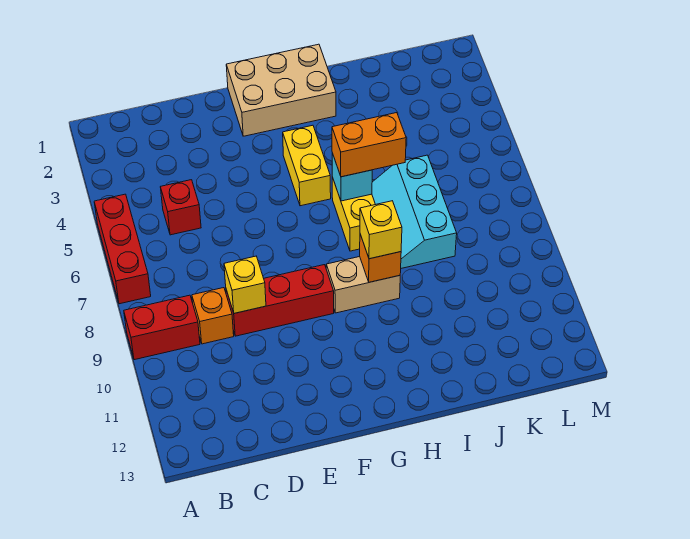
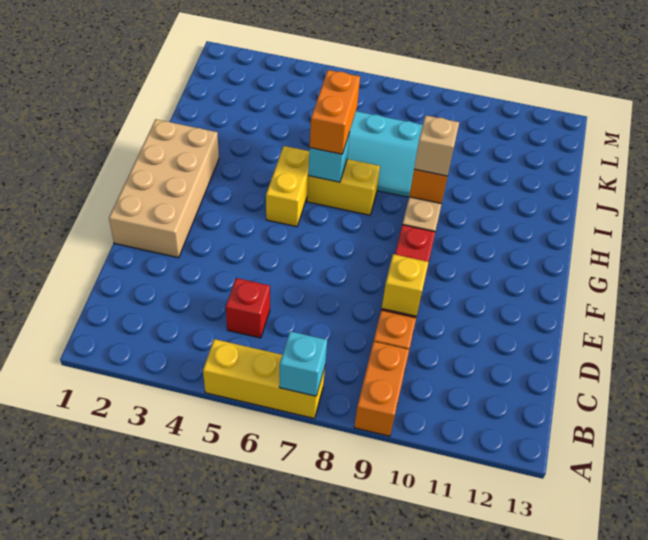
red 1x3 brick [94,194,151,304] -> yellow 1x3 brick [203,339,325,418]
none -> cyan 1x1 brick [279,331,327,396]
red 1x2 brick [124,295,200,360] -> orange 1x2 brick [354,341,409,436]
tan 2x3 brick [226,44,336,136] -> tan 2x4 brick [109,119,219,258]
yellow 1x2 brick [283,125,331,206] -> yellow 1x2 brick turned to [266,146,309,227]
yellow 1x1 brick [360,201,402,259] -> tan 1x1 brick [414,115,459,176]

